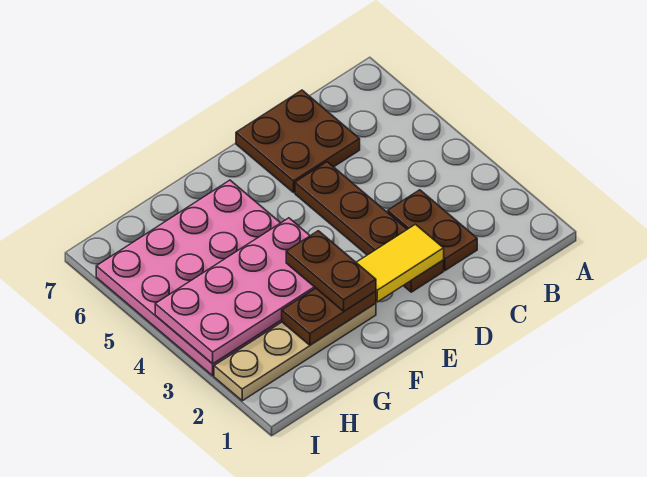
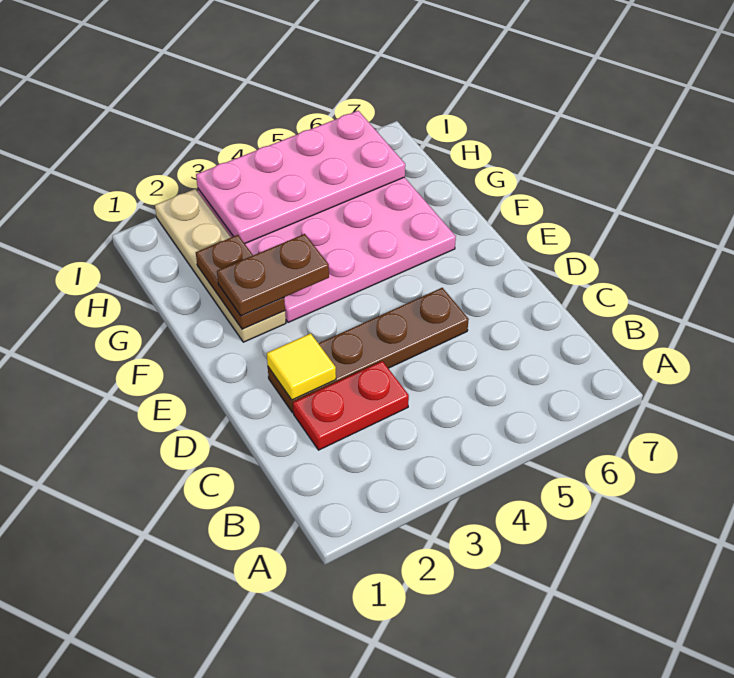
brown 1x2 plate [388,190,477,271] -> red 1x2 plate [293,361,409,450]
brown 2x2 plate [236,90,360,192] -> none
yellow 1x2 tile [356,224,444,302] -> yellow 1x1 tile [267,333,336,400]
pink 2x4 plate [155,218,315,364] -> pink 2x4 plate turned to [196,111,405,244]

